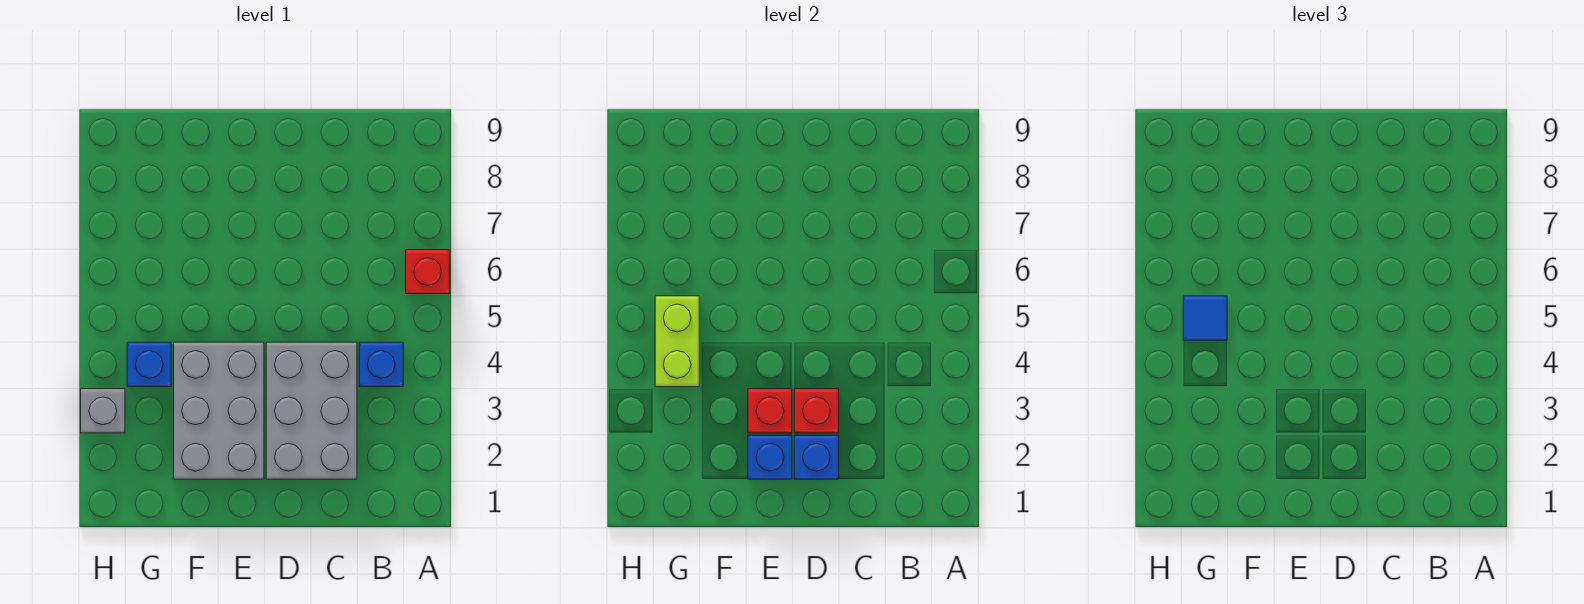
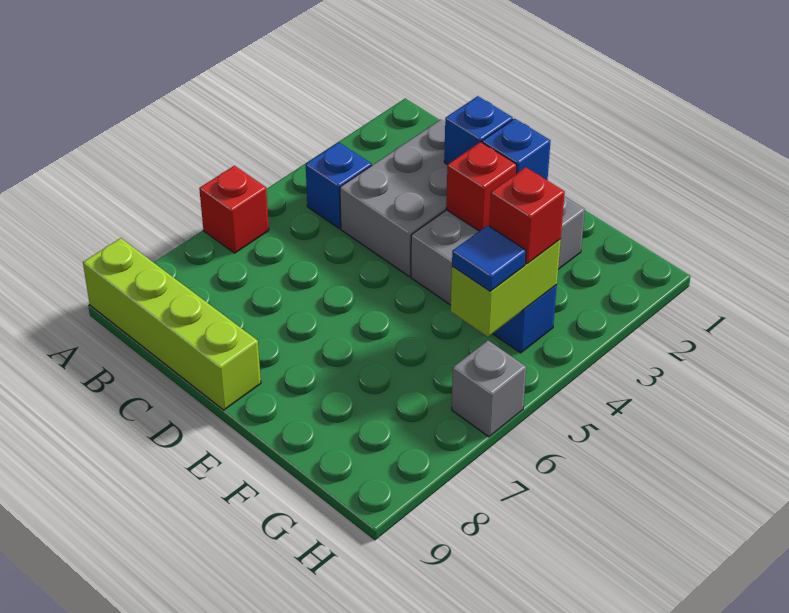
none -> lime 1x4 brick [83,238,261,410]
red 1x1 brick [794,389,839,433] -> red 1x1 brick moved to [489,167,565,264]
grey 1x1 brick [81,389,125,433] -> grey 1x1 brick moved to [452,341,526,437]

